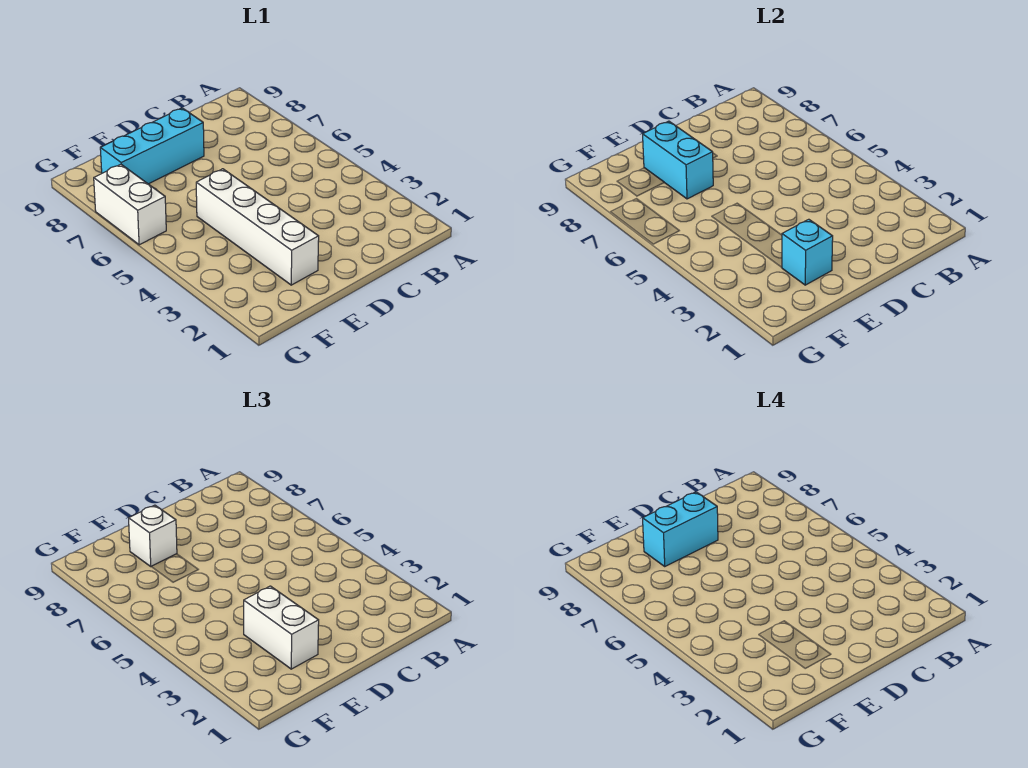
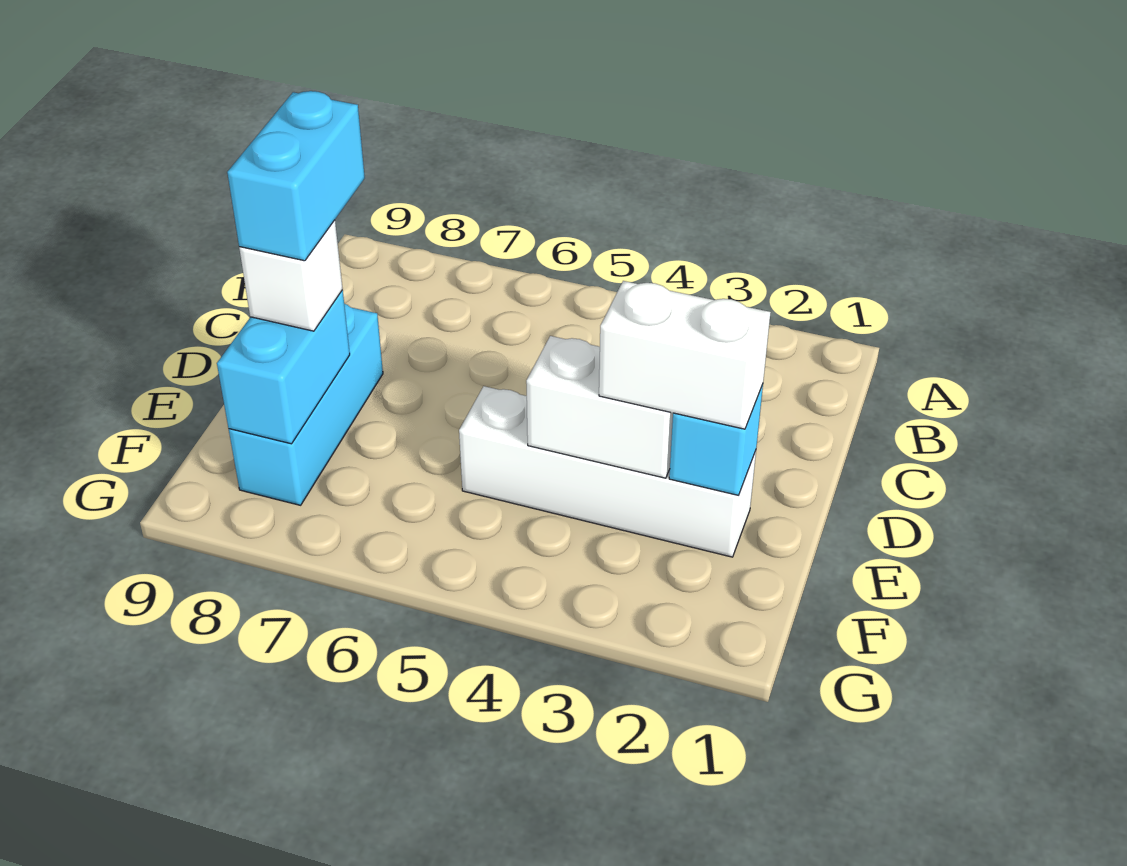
cyan 1x2 brick [643,121,713,199] -> cyan 1x2 brick turned to [217,290,350,444]
white 1x2 brick [94,164,166,245] -> white 1x2 brick moved to [526,336,673,478]

